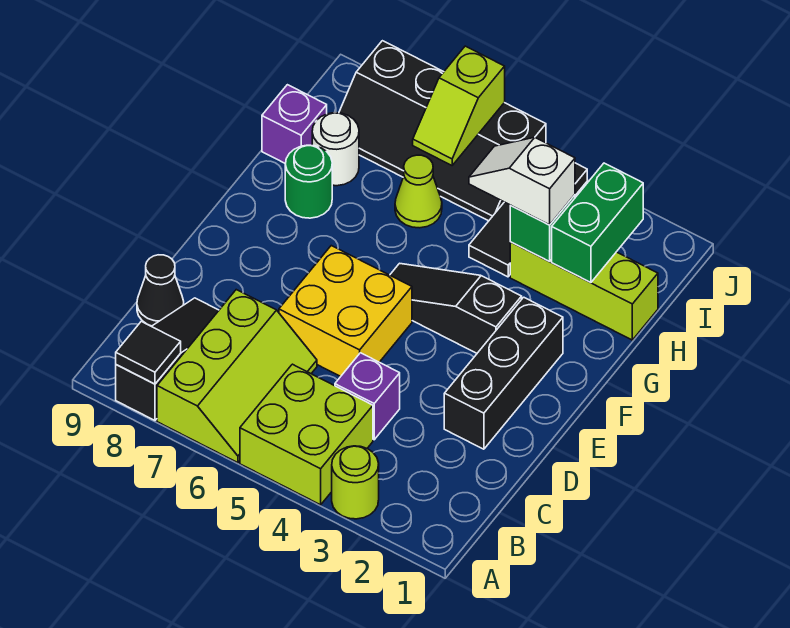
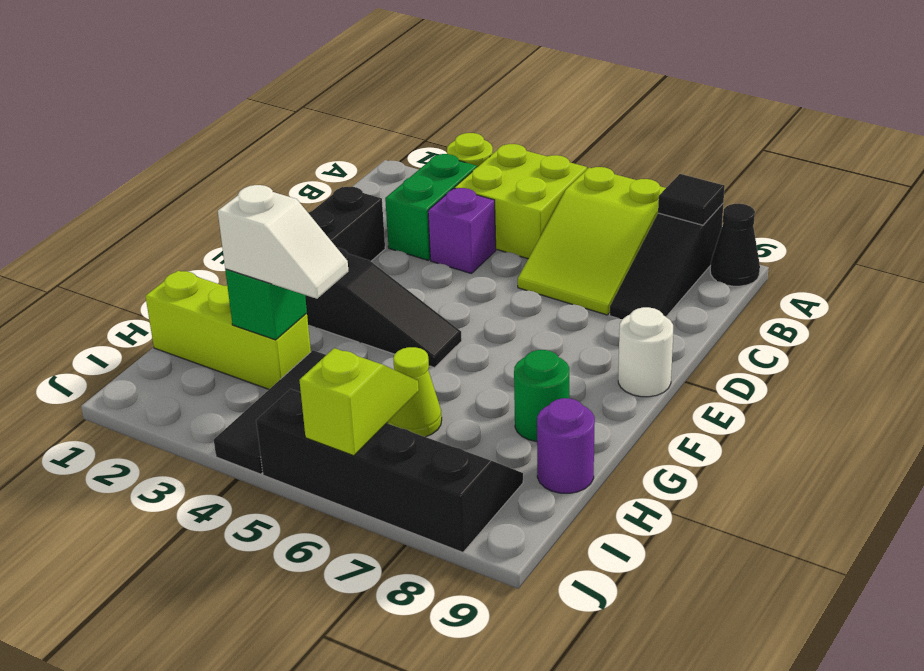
lime 2x3 slope [157,290,317,463] -> lime 2x3 slope turned to [518,167,666,315]
black 1x1 cone [137,255,184,326] -> black 1x1 cone moved to [710,204,760,286]
yellow 2x2 brick [279,246,412,377] -> none
green 1x2 brick [552,163,643,283] -> green 1x2 brick moved to [385,154,477,260]
white 1x1 round brick [312,113,359,186] -> white 1x1 round brick moved to [618,307,673,397]
purple 1x1 brick [262,85,327,164] -> purple 1x1 round brick [537,398,595,493]

